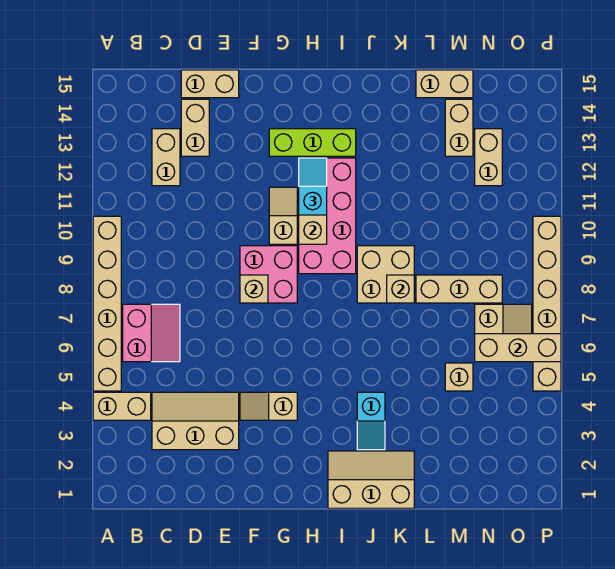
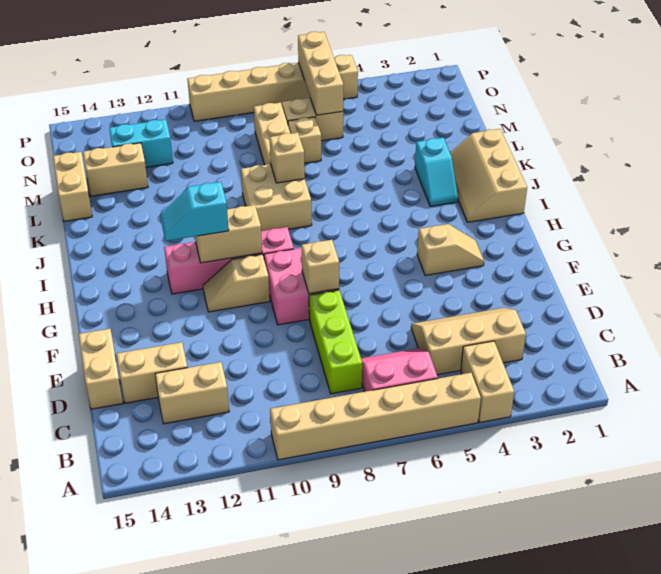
tan 2x3 slope [152,392,239,450] -> tan 2x3 slope turned to [411,308,526,375]
tan 1x2 slope [240,392,297,420] -> tan 1x2 slope turned to [417,224,484,276]
lime 1x3 brick [269,129,356,156] -> lime 1x3 brick moved to [309,290,362,394]
pink 2x4 brick [299,158,356,274] -> pink 1x4 brick [164,227,294,294]
cyan 1x2 slope [357,392,385,450] -> cyan 1x2 slope turned to [415,138,458,206]
tan 1x1 brick [445,363,473,391] -> tan 1x1 brick moved to [288,117,321,163]
tan 1x2 brick [475,129,502,186] -> cyan 1x2 brick [109,119,173,167]

